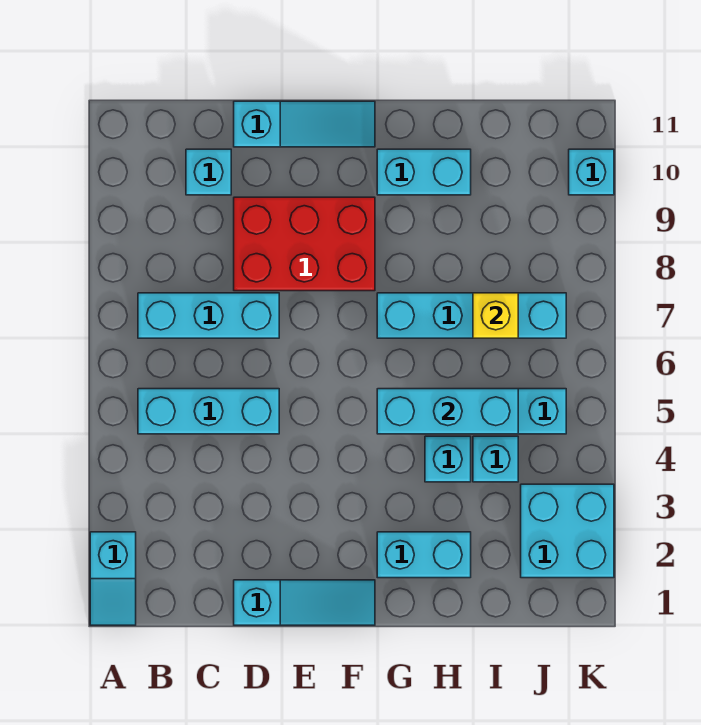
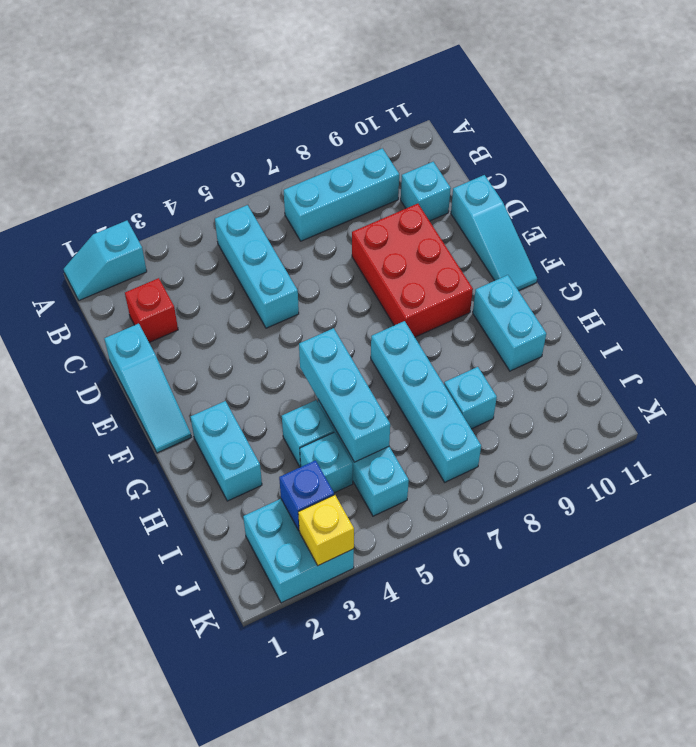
cyan 1x3 brick [138,293,279,338] -> cyan 1x3 brick turned to [284,148,399,241]
none -> red 1x1 brick [125,278,178,342]
yellow 1x1 brick [473,293,518,338] -> yellow 1x1 brick moved to [298,495,354,566]
none -> blue 1x1 brick [279,460,334,530]
cyan 1x1 brick [569,149,614,195] -> cyan 1x1 brick moved to [444,367,497,429]

